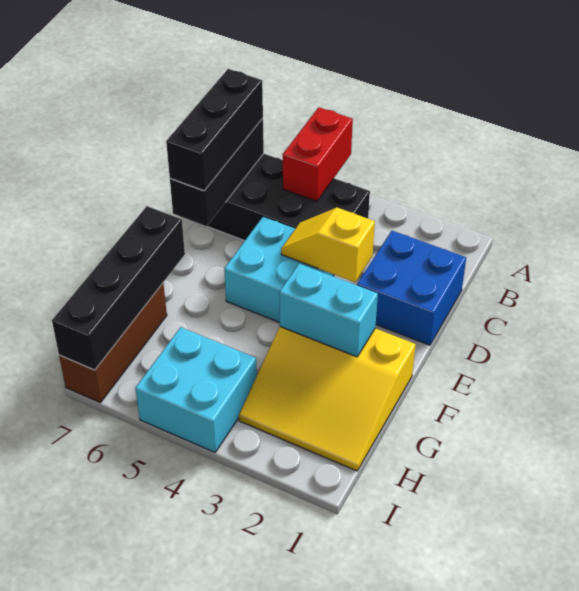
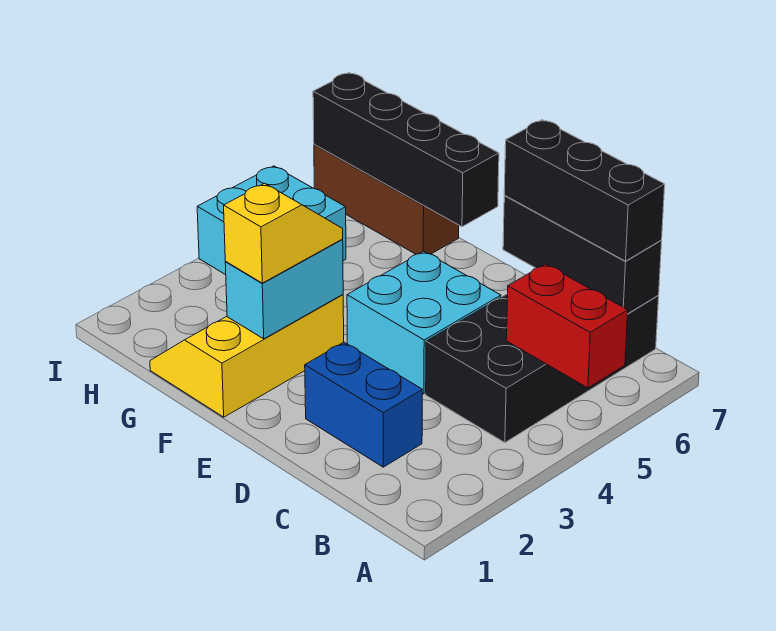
blue 2x2 brick [357,231,466,345] -> blue 1x2 brick [305,342,422,467]
yellow 1x2 slope [281,208,375,282] -> yellow 1x2 slope moved to [224,183,343,283]
yellow 3x3 slope [239,327,416,471] -> yellow 2x3 slope [150,295,344,417]

